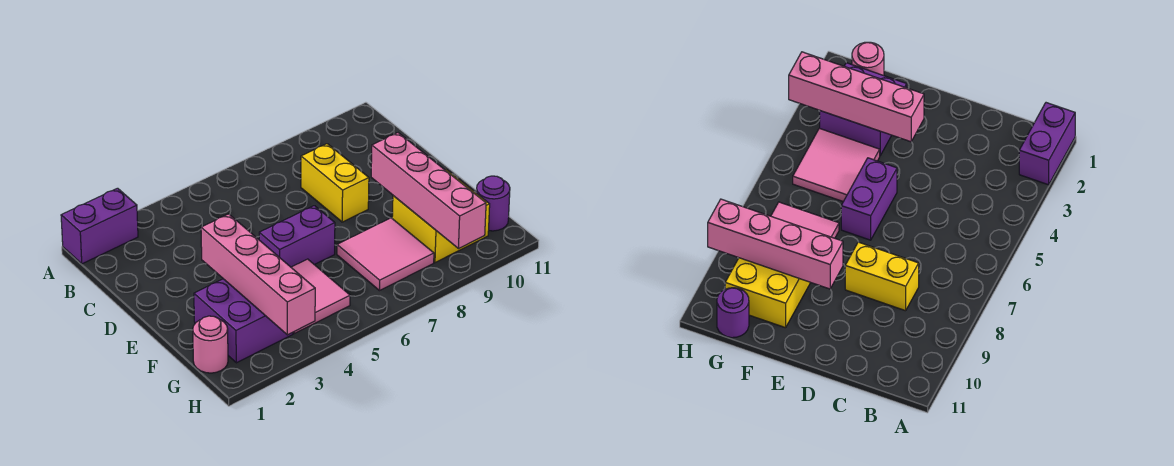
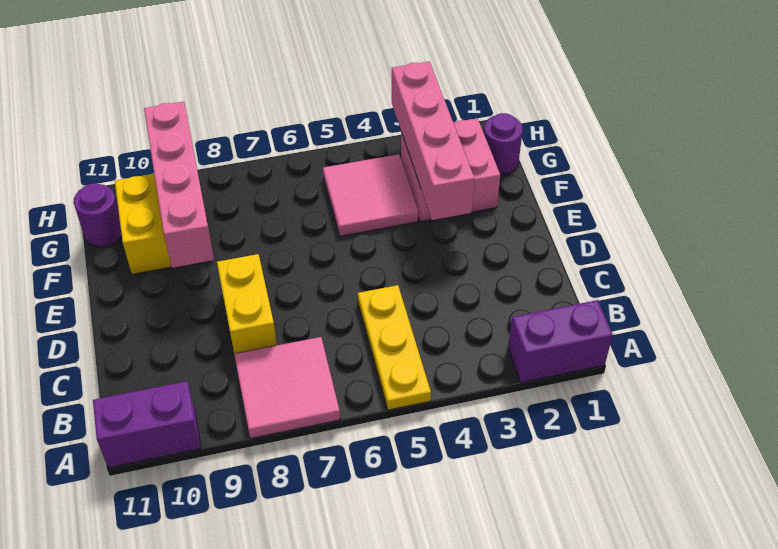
none -> yellow 1x3 plate [358,285,431,410]
purple 1x2 brick [259,206,335,267] -> purple 1x2 brick moved to [93,381,201,468]
purple 2x2 brick [194,279,293,363] -> pink 2x2 brick [401,118,500,222]
pink 2x2 tile [337,218,434,291] -> pink 2x2 tile moved to [234,337,340,438]
pink 1x1 round brick [193,316,228,373] -> purple 1x1 round brick [484,113,523,175]

